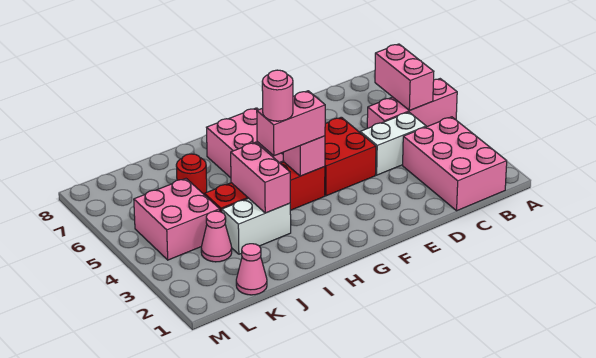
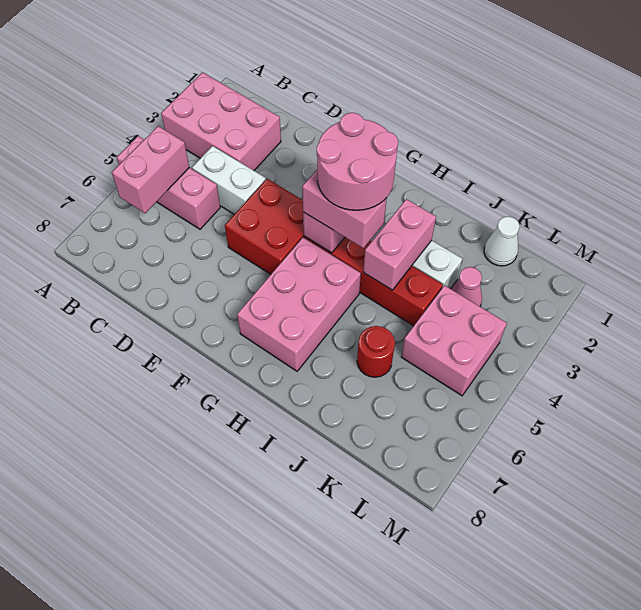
pink 2x3 brick [403,117,507,211] -> pink 2x3 brick turned to [161,72,281,170]
pink 1x1 round brick [262,70,293,121] -> pink 2x2 round brick [317,113,398,210]
pink 1x1 cone [236,244,267,295] -> white 1x1 cone [484,216,520,266]

